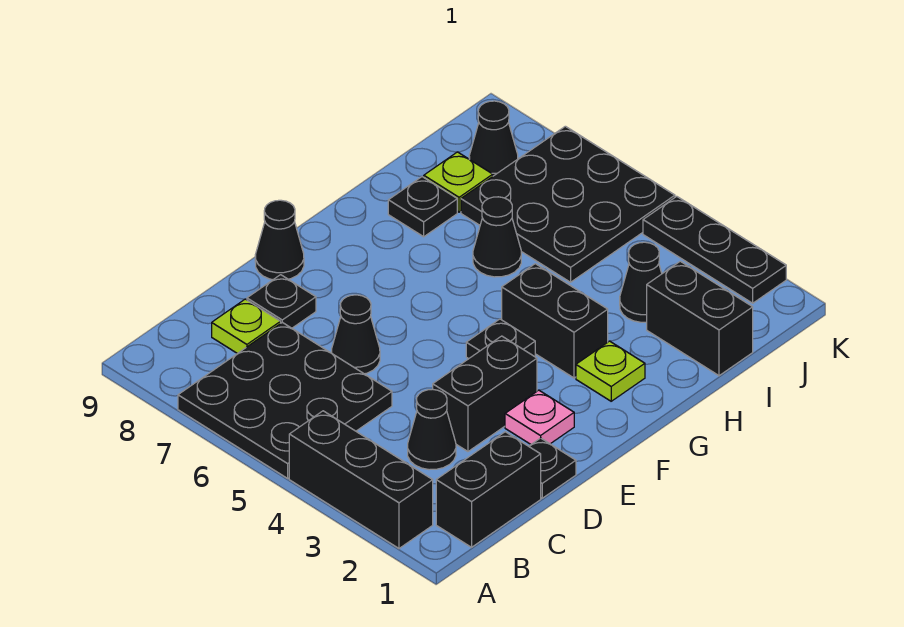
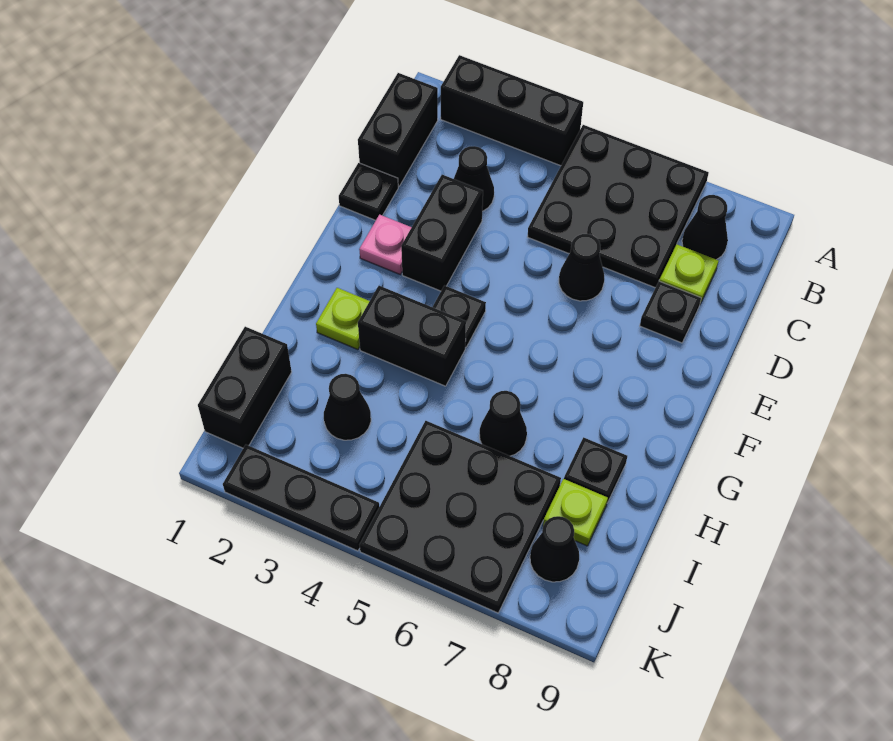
black 1x1 cone [255,200,304,280] -> black 1x1 cone moved to [682,195,728,260]
black 1x2 brick [647,261,753,376] -> black 1x2 brick turned to [198,327,292,448]

